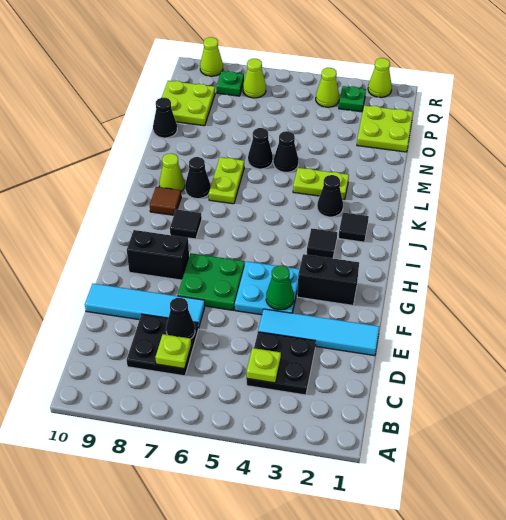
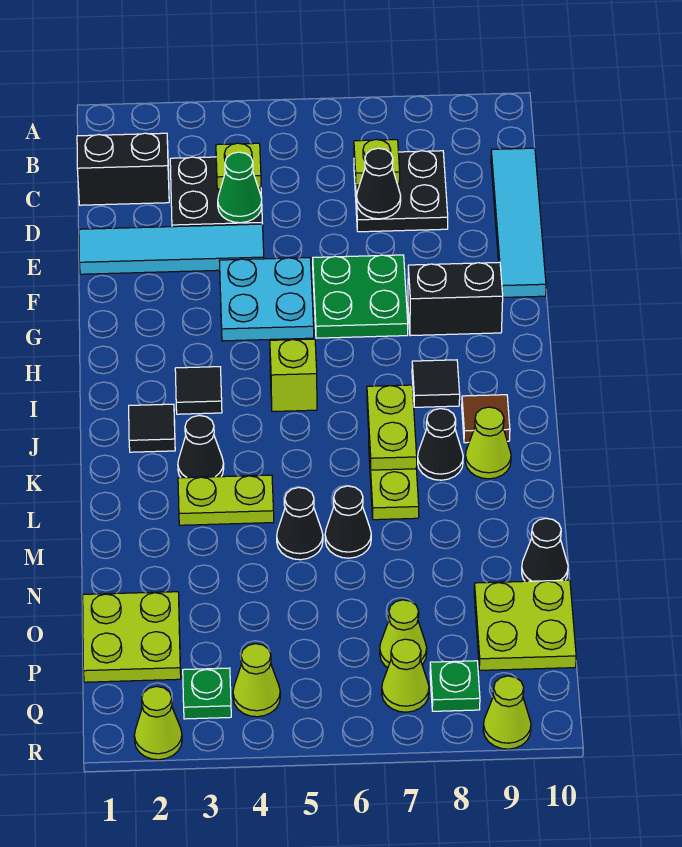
cyan 1x4 tile [85,284,205,328] -> cyan 1x4 tile turned to [491,148,546,297]
green 1x1 cone [266,266,294,310] -> green 1x1 cone moved to [218,152,262,223]
black 1x2 brick [297,254,359,305] -> black 1x2 brick moved to [77,133,169,205]
none -> lime 1x1 brick [270,339,317,412]
none -> lime 1x2 plate [367,385,417,470]
none -> lime 1x1 cone [380,600,427,668]

